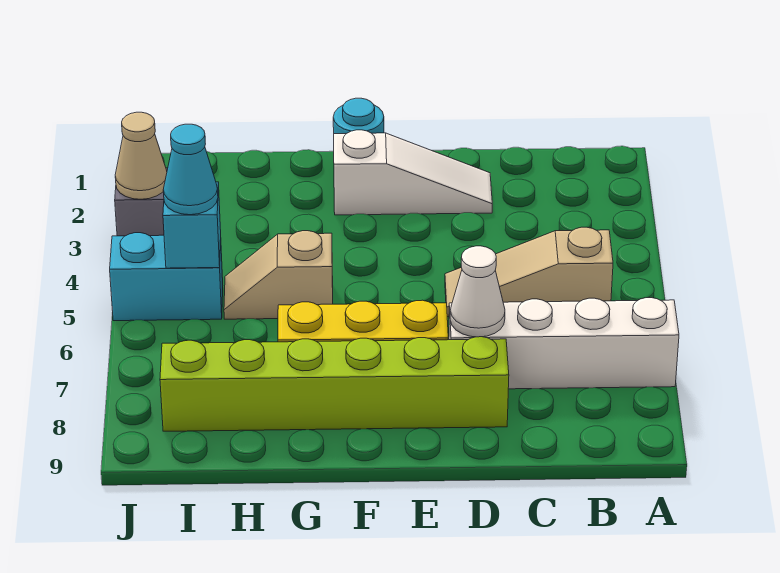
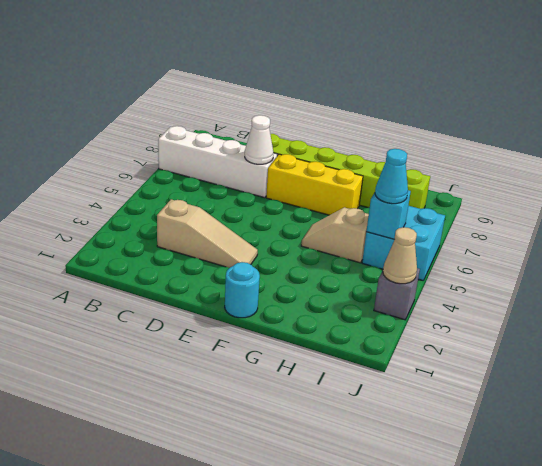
tan 1x3 slope [445,227,613,317] -> tan 1x3 slope moved to [157,199,258,268]
white 1x3 slope [334,130,492,215] -> none
tan 1x2 slope [224,231,333,319] -> tan 1x2 slope turned to [301,207,369,263]
cyan 1x2 brick [110,233,223,321] -> cyan 2x2 brick [362,206,445,280]

